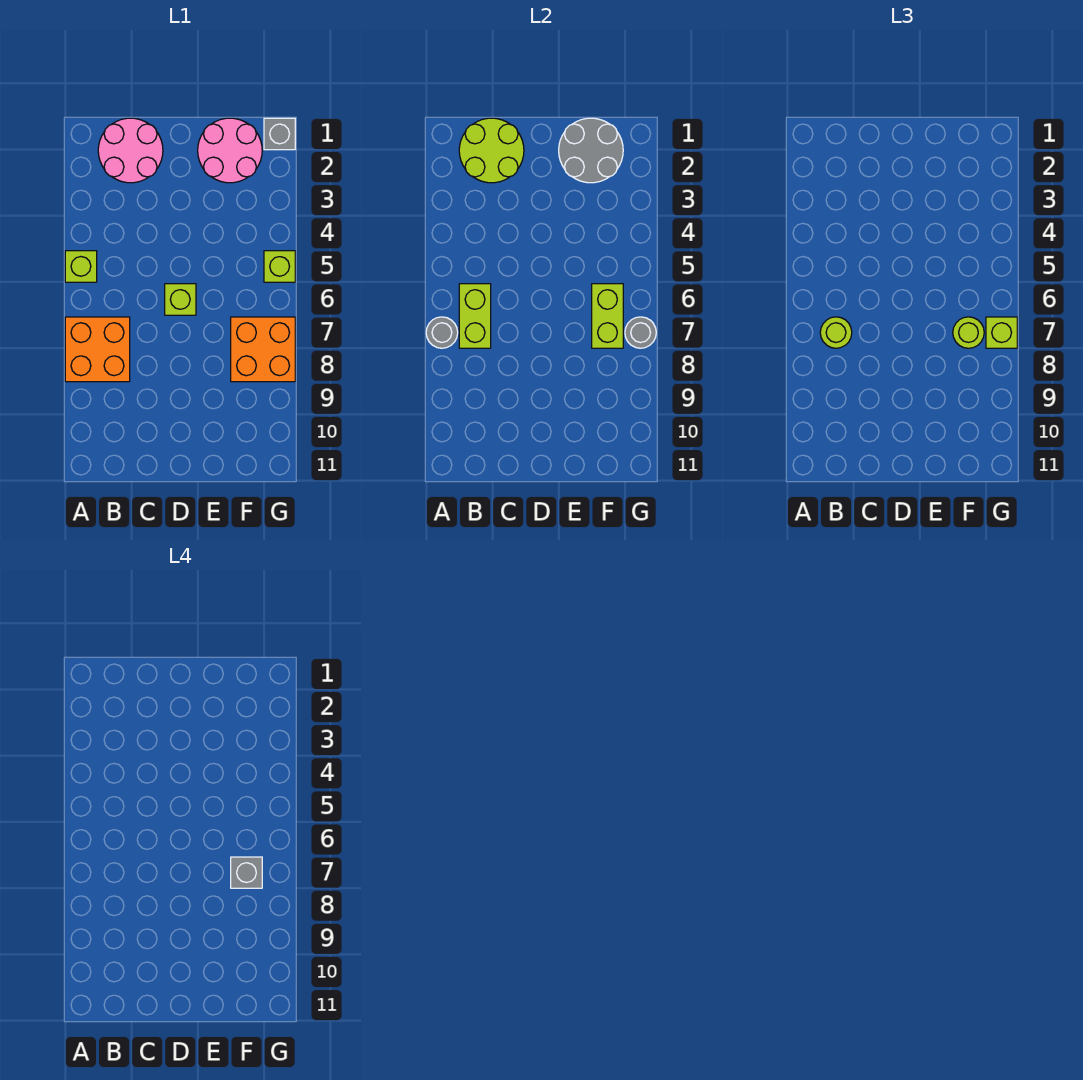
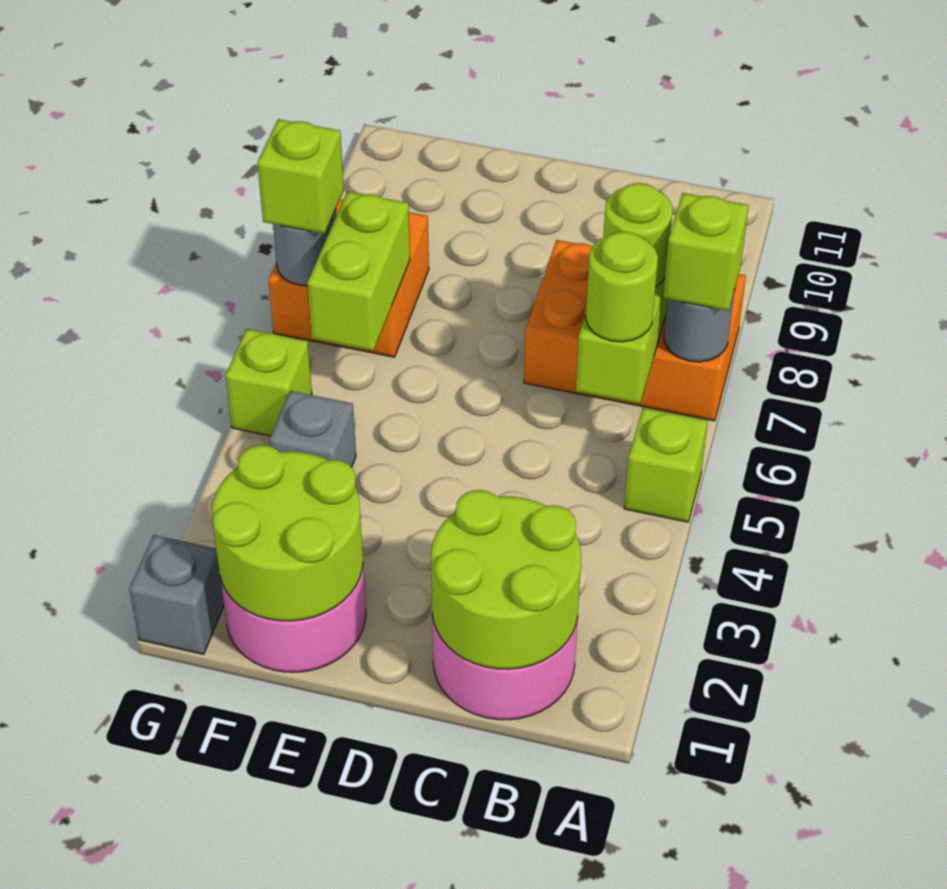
orange 2x2 brick [65,317,130,382] -> orange 2x3 brick [524,240,746,421]
lime 1x1 brick [165,284,196,315] -> lime 1x1 brick moved to [663,193,749,311]
grey 2x2 round brick [559,118,623,183] -> lime 2x2 round brick [212,445,363,621]
lime 1x1 round brick [953,317,984,348] -> lime 1x1 round brick moved to [586,232,658,342]
grey 1x1 brick [231,857,262,888] -> grey 1x1 brick moved to [269,391,356,468]

